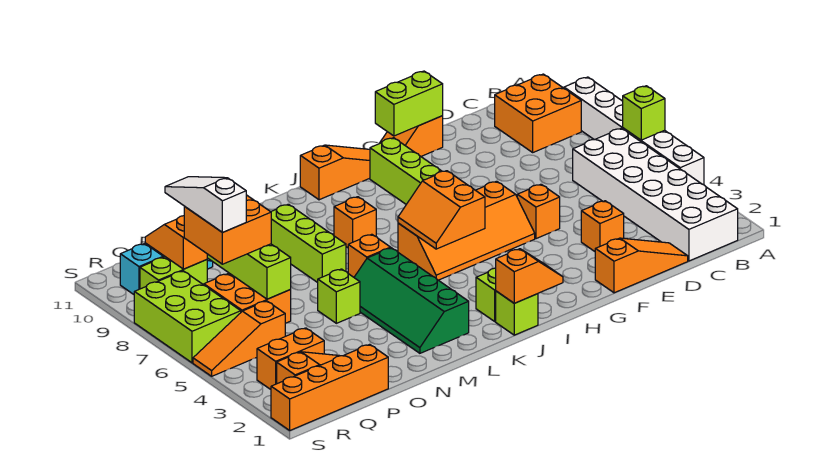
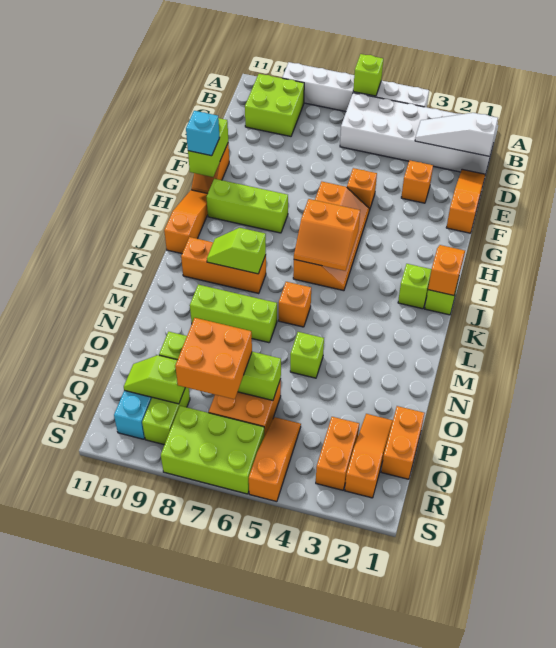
orange 2x2 brick [495,74,581,152] -> lime 2x2 brick [245,74,304,136]
none -> cyan 1x1 brick [186,111,220,156]
orange 1x1 brick [334,197,376,248] -> orange 1x3 brick [181,237,266,294]
none -> lime 1x2 slope [207,228,266,274]
green 2x4 slope [354,248,469,353] -> none
orange 1x4 brick [271,344,388,430] -> orange 1x2 brick [381,406,425,479]
orange 1x3 slope [193,301,285,376] -> orange 1x3 slope turned to [249,417,301,502]
white 1x3 slope [165,177,246,233] -> white 1x3 slope moved to [415,113,498,156]
orange 1x2 slope [145,216,207,269] -> lime 1x2 slope [124,355,185,404]

